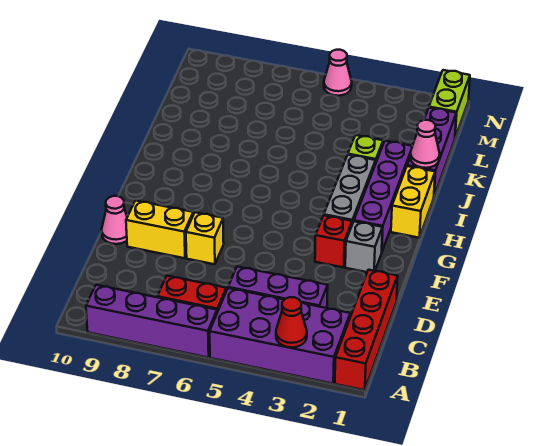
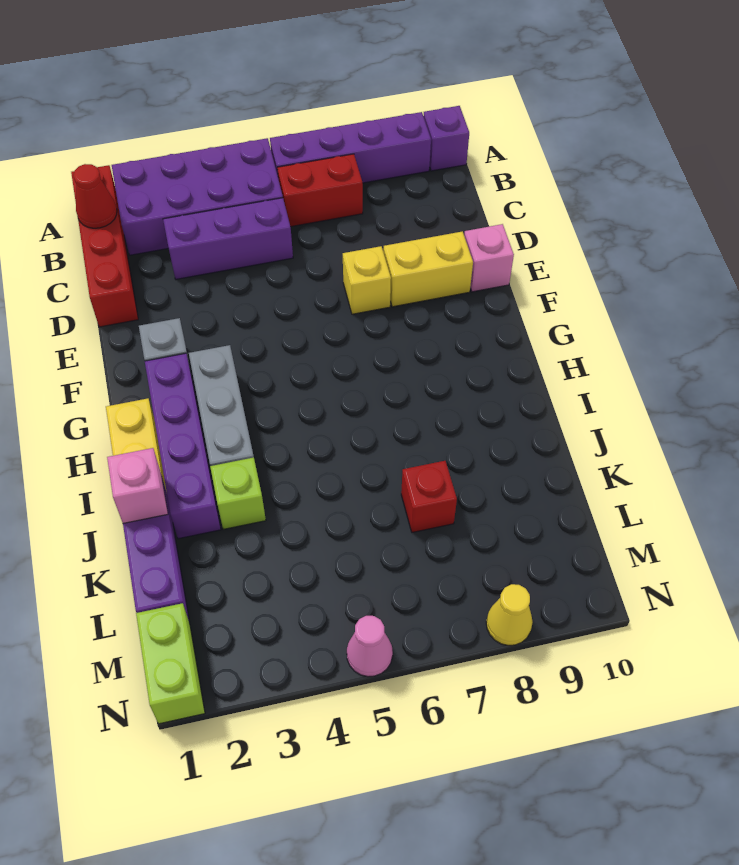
red 1x1 cone [276,297,307,347] -> red 1x1 cone moved to [73,164,117,228]
none -> purple 1x1 brick [423,106,469,171]
pink 1x1 cone [102,196,127,244] -> pink 1x1 brick [464,224,514,292]
red 1x1 brick [315,215,352,267] -> red 1x1 brick moved to [401,461,457,532]
pink 1x1 cone [410,120,440,168] -> pink 1x1 brick [107,448,168,523]
none -> yellow 1x1 cone [486,584,533,645]

